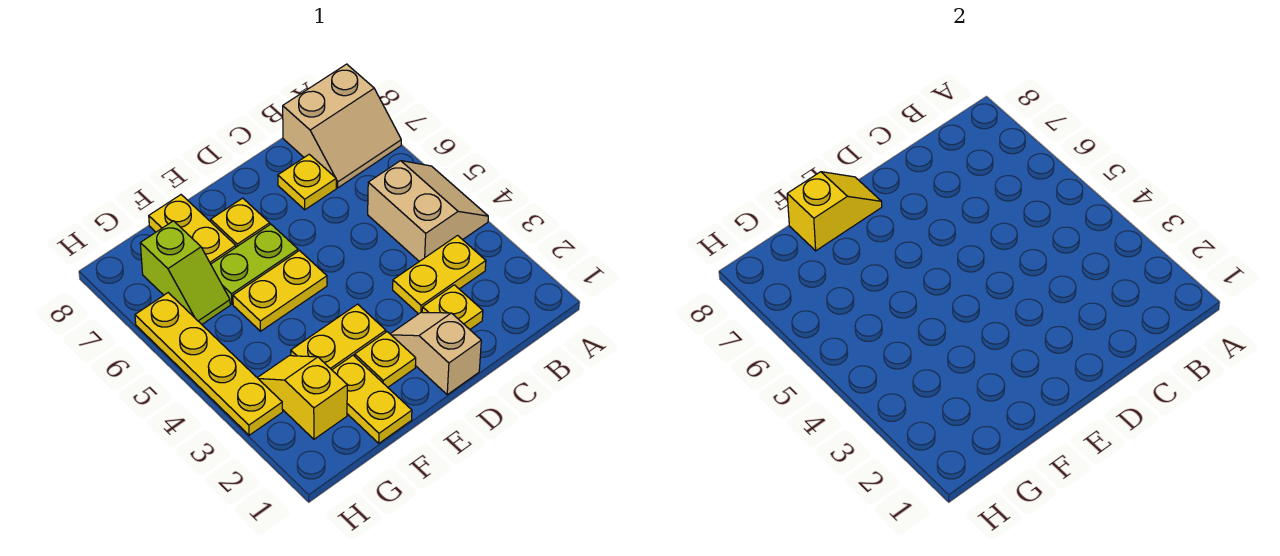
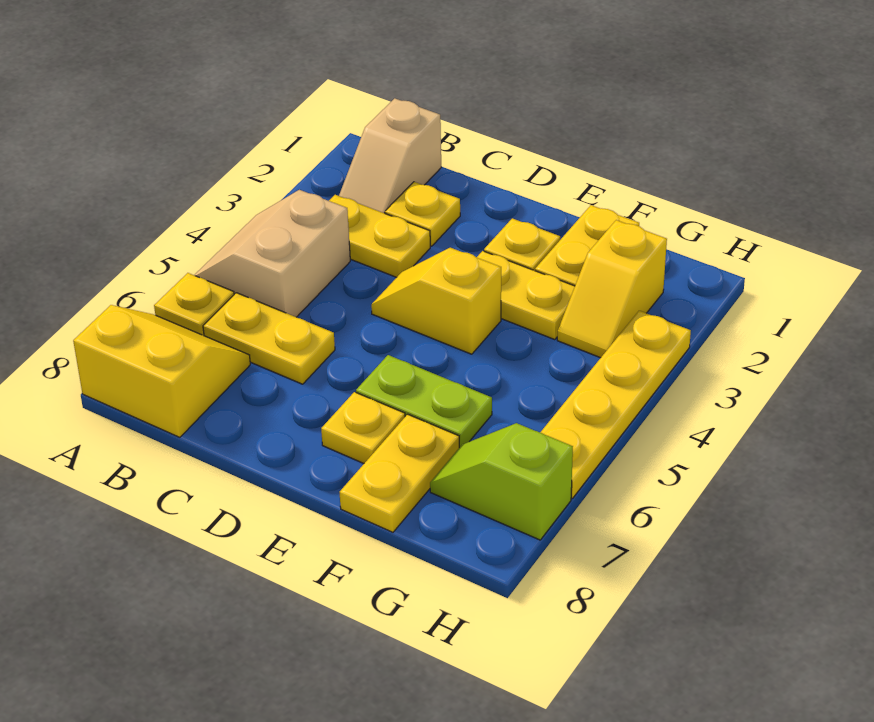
tan 2x2 slope [283,64,401,188] -> yellow 2x2 slope [73,305,250,437]
yellow 1x1 plate [278,154,336,210] -> yellow 1x1 plate moved to [154,273,234,336]
tan 1x2 slope [391,312,481,395] -> tan 1x2 slope moved to [339,98,441,213]
yellow 1x2 plate [233,251,327,331] -> yellow 1x2 plate moved to [203,293,335,384]
yellow 1x2 slope [787,172,882,251] -> yellow 1x2 slope moved to [371,248,501,354]
lime 1x2 slope [140,221,230,324] -> lime 1x2 slope turned to [430,423,573,540]

